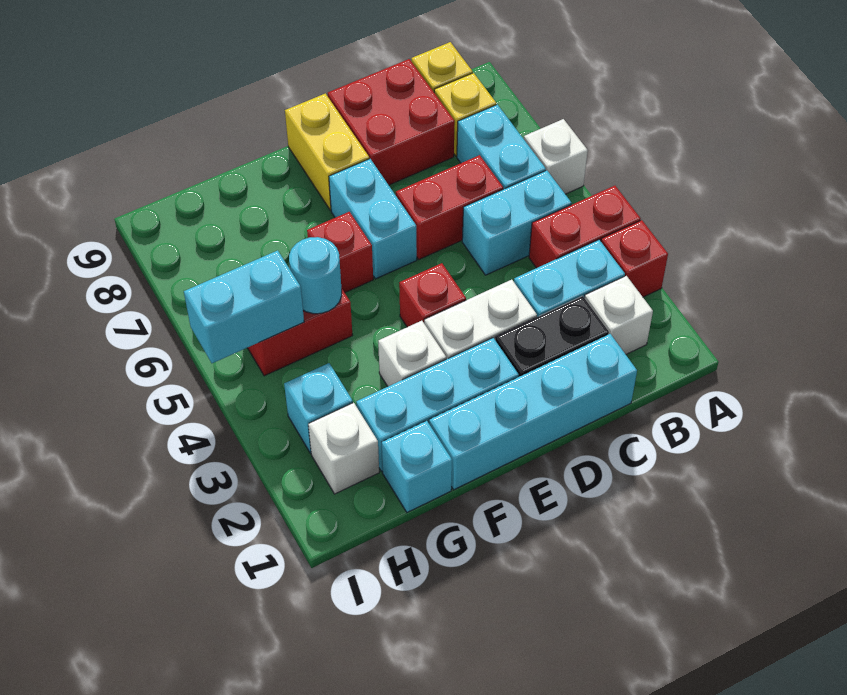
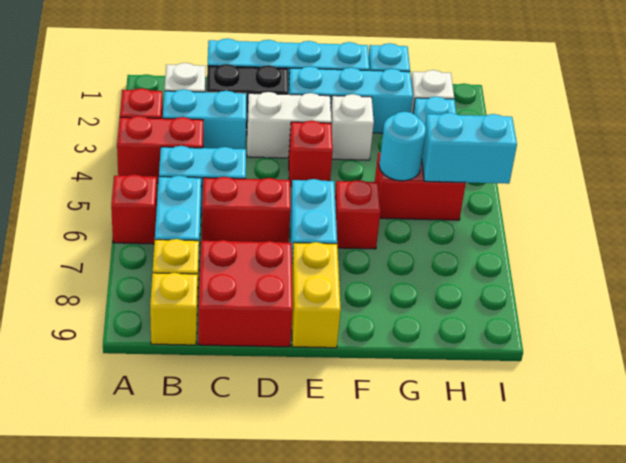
white 1x1 brick [524,119,588,194] -> red 1x1 brick [111,174,157,244]

